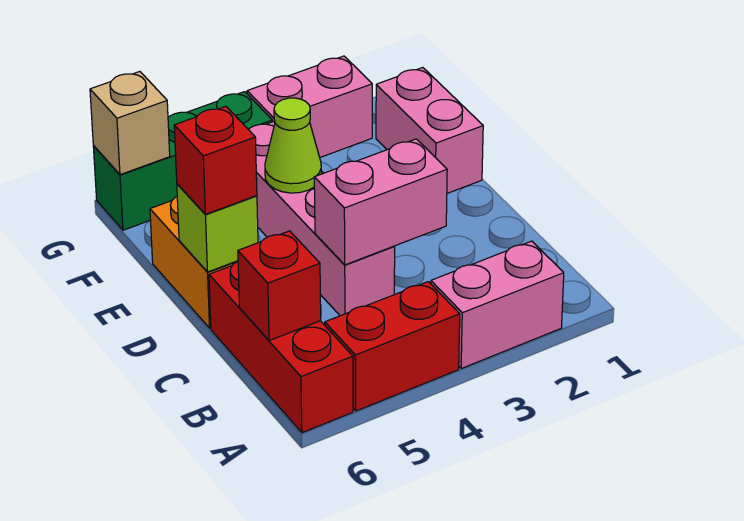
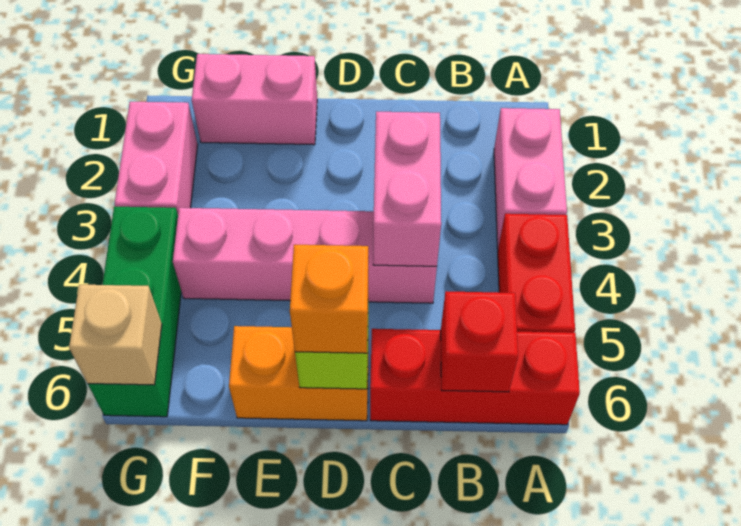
red 1x1 brick [174,106,257,214] -> orange 1x1 brick [290,245,368,353]
lime 1x1 cone [265,98,321,193] -> none

